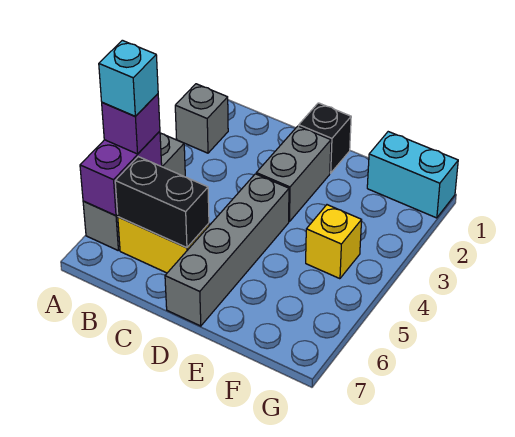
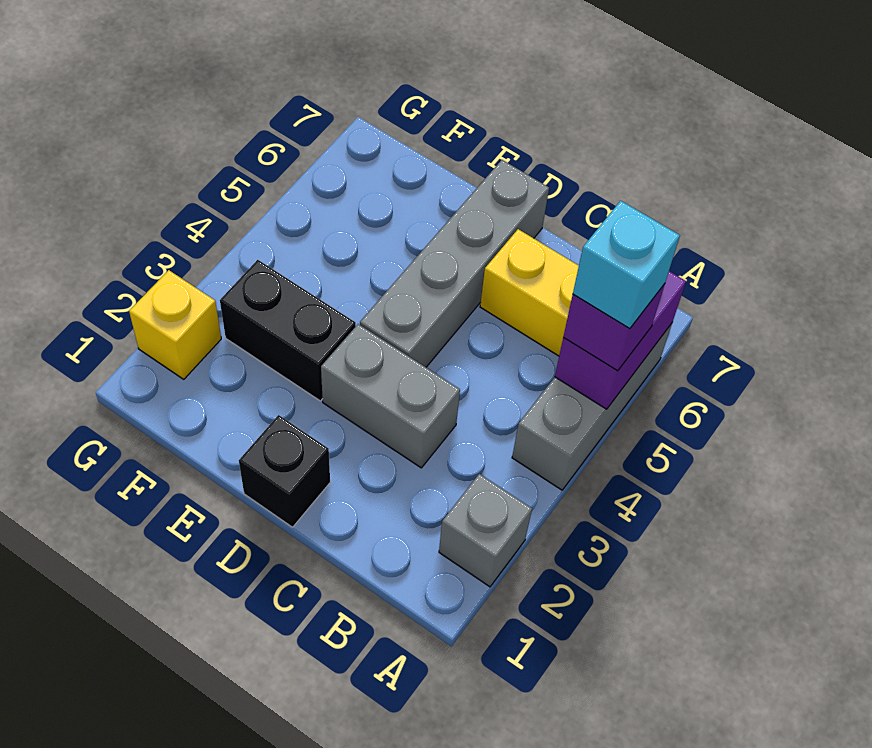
black 1x2 brick [115,157,209,248] -> black 1x2 brick moved to [220,260,356,401]
grey 1x2 brick [256,126,331,222] -> grey 1x2 brick turned to [321,324,460,468]
cyan 1x2 brick [367,132,458,218] -> none
yellow 1x1 brick [306,205,362,279] -> yellow 1x1 brick moved to [129,270,221,379]

